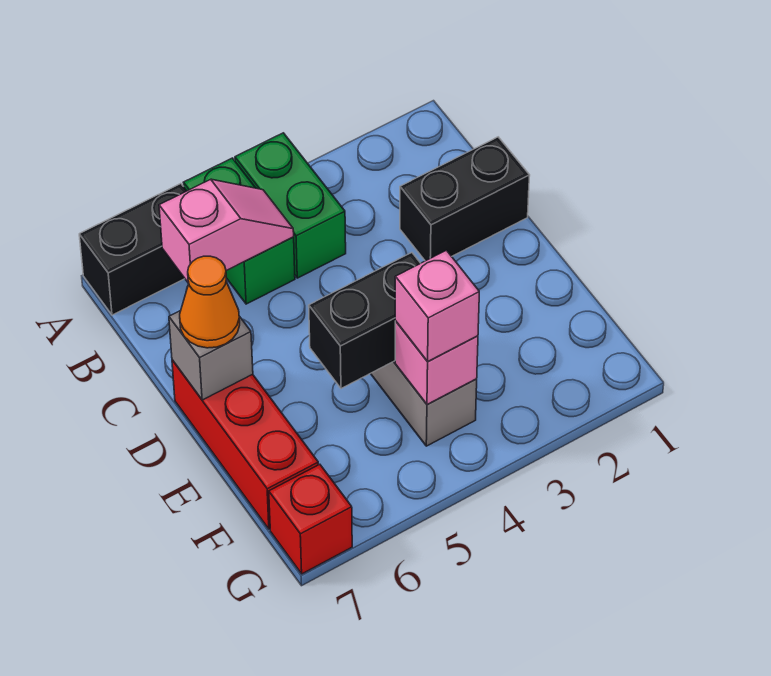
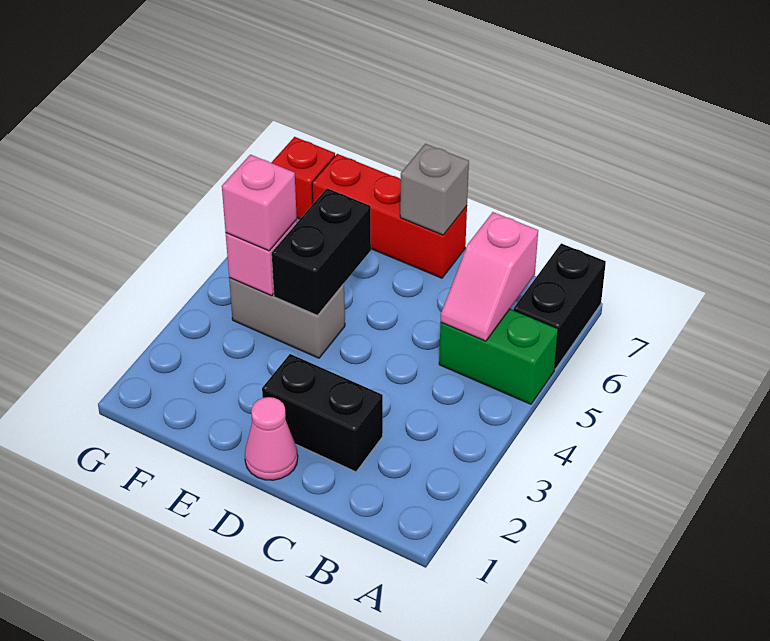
green 1x2 brick [235,133,346,278] -> none
black 1x2 brick [400,137,530,261] -> black 1x2 brick turned to [262,354,383,472]
none -> pink 1x1 cone [245,397,298,480]
orange 1x1 cone [180,256,240,348] -> none

